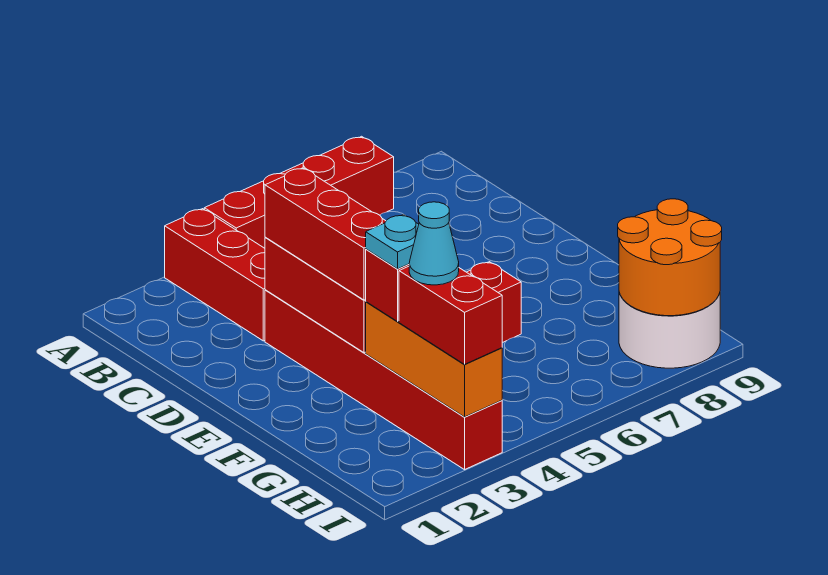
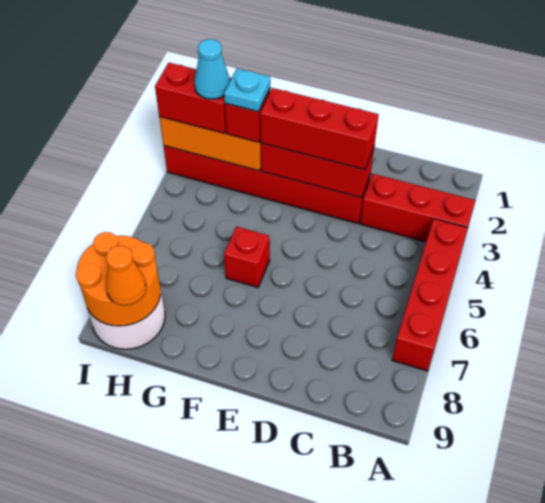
none -> orange 1x1 cone [106,246,146,305]

